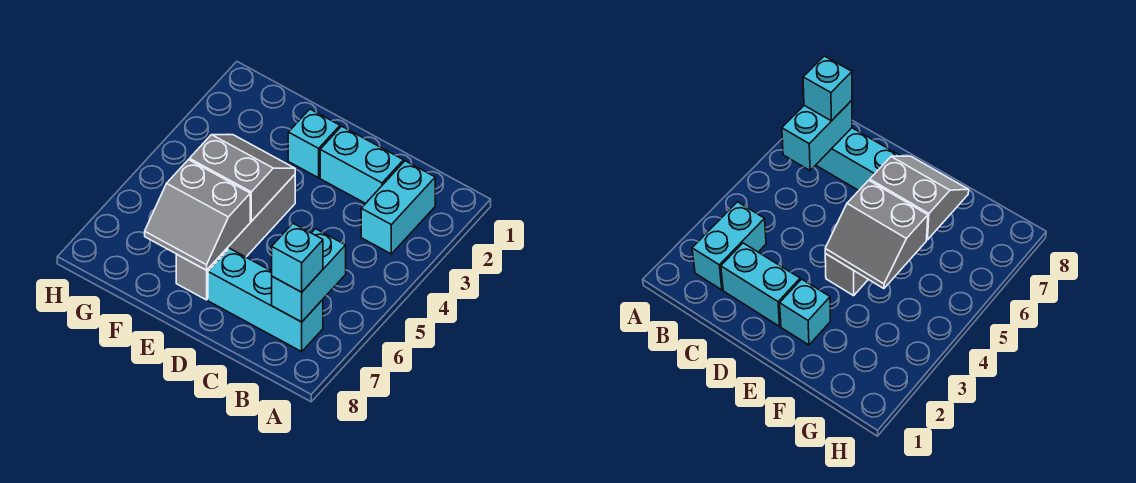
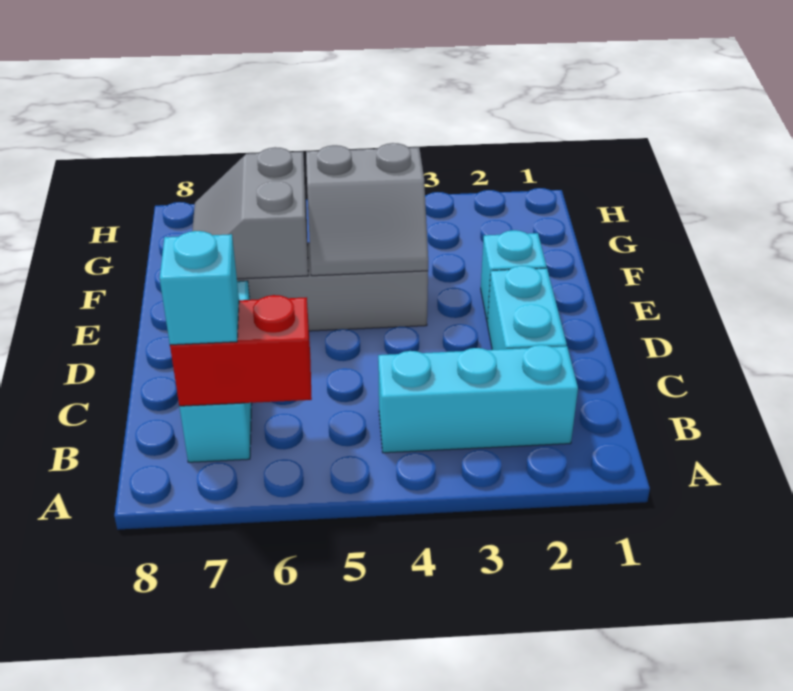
cyan 1x2 brick [361,161,435,254] -> cyan 1x3 brick [378,345,578,453]
cyan 1x2 brick [272,229,346,322] -> red 1x2 brick [170,295,312,406]
grey 2x2 slope [189,135,295,221] -> grey 2x2 slope turned to [306,143,428,276]

